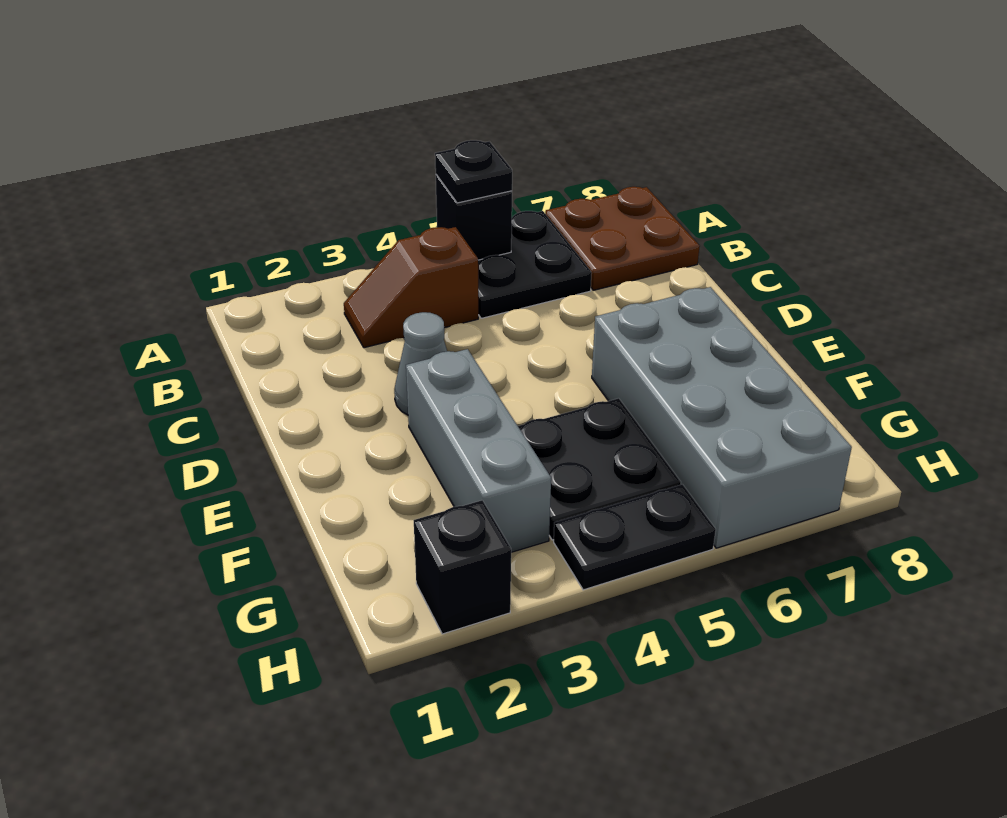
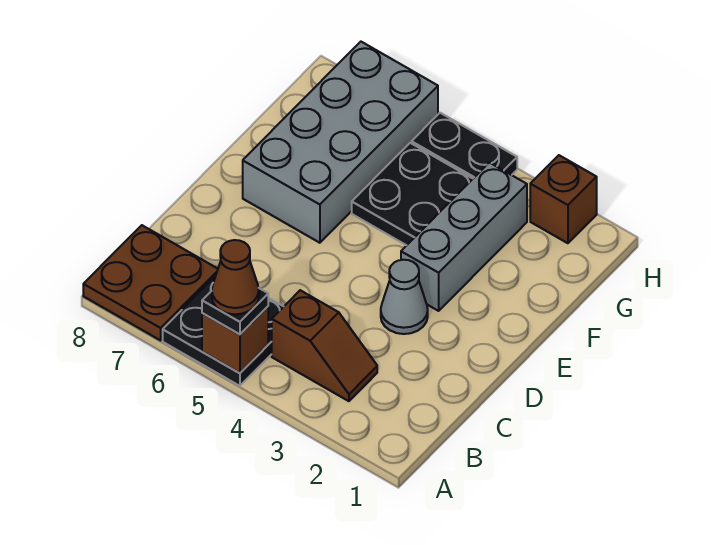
black 1x1 brick [436,175,512,260] -> brown 1x1 brick [202,307,268,373]
none -> brown 1x1 cone [212,240,259,314]
black 1x1 brick [414,500,511,634] -> brown 1x1 brick [530,155,597,243]

